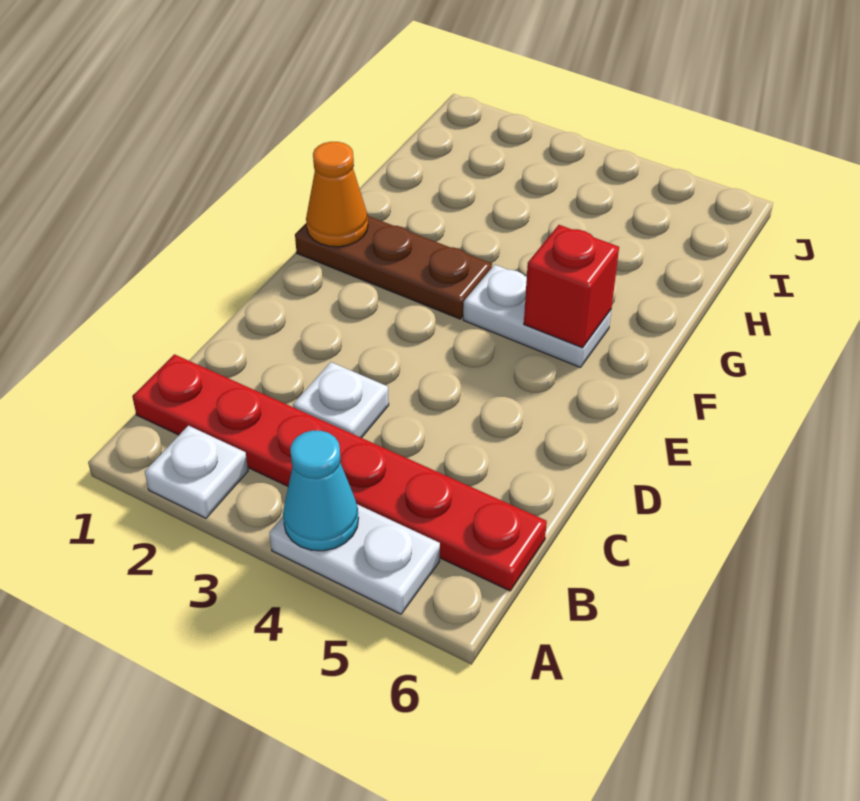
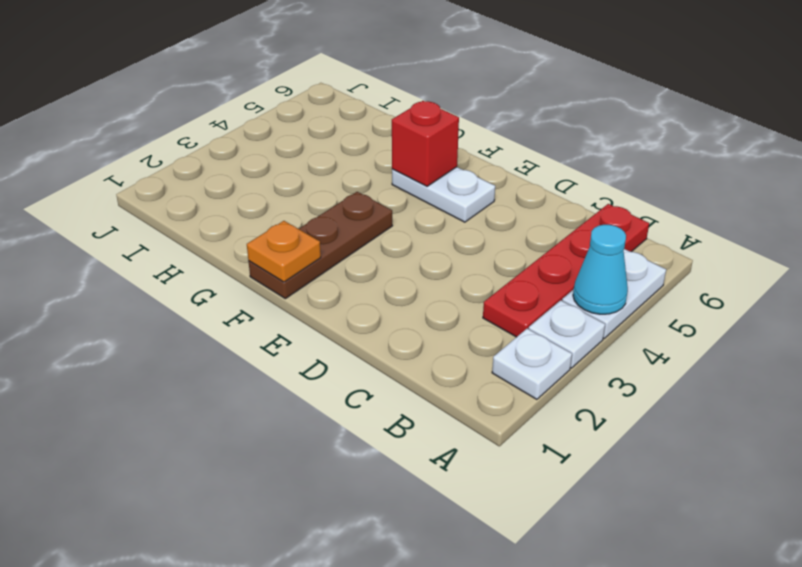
red 1x6 plate [132,354,547,591] -> red 1x4 plate [483,204,649,337]
white 1x1 plate [293,362,389,438] -> white 1x1 plate moved to [529,300,605,368]
orange 1x1 cone [306,142,368,247] -> orange 1x1 plate [247,221,321,282]
white 1x2 plate [463,265,611,367] -> white 1x2 plate turned to [392,167,495,222]

